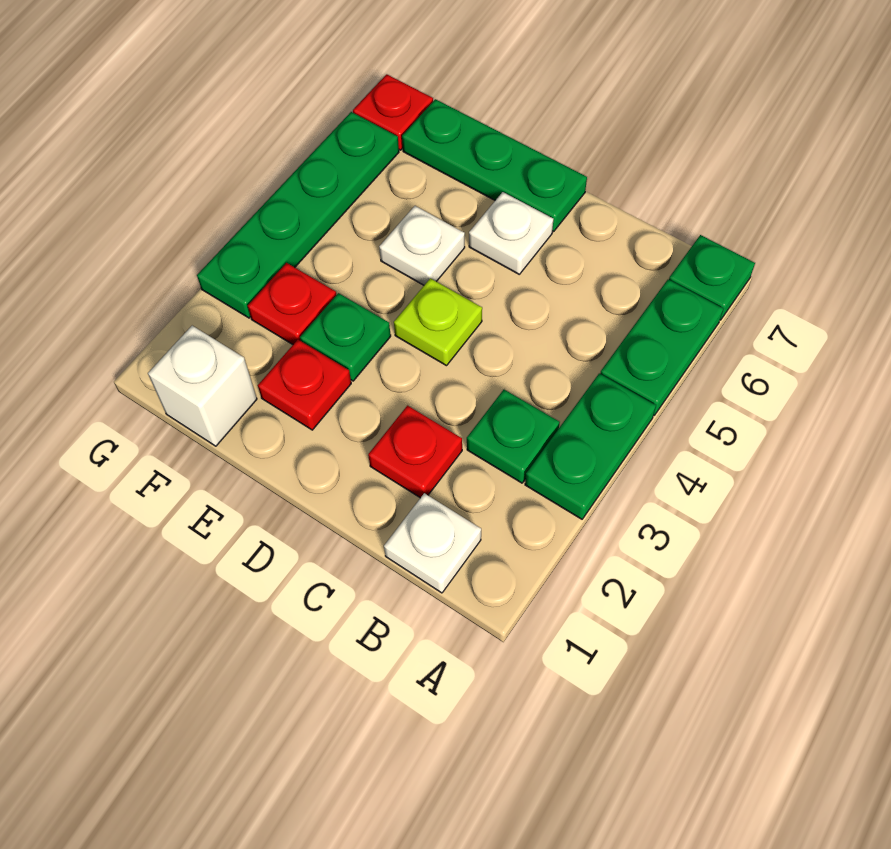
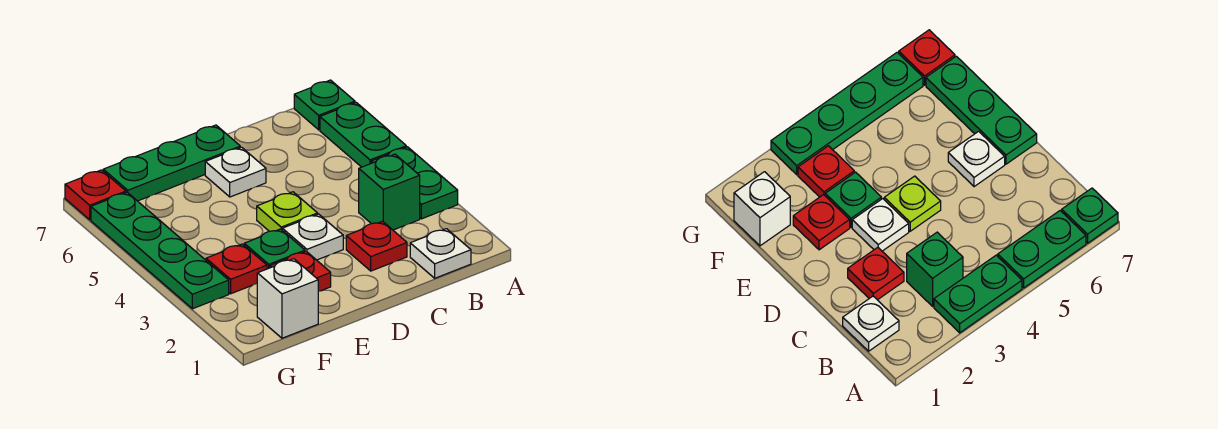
green 1x1 plate [467,390,560,483] -> green 1x1 brick [359,154,420,230]
white 1x1 plate [379,206,465,285] -> white 1x1 plate moved to [282,214,343,260]

